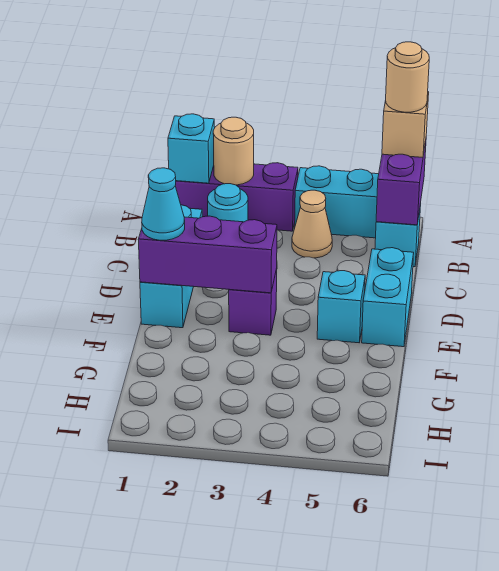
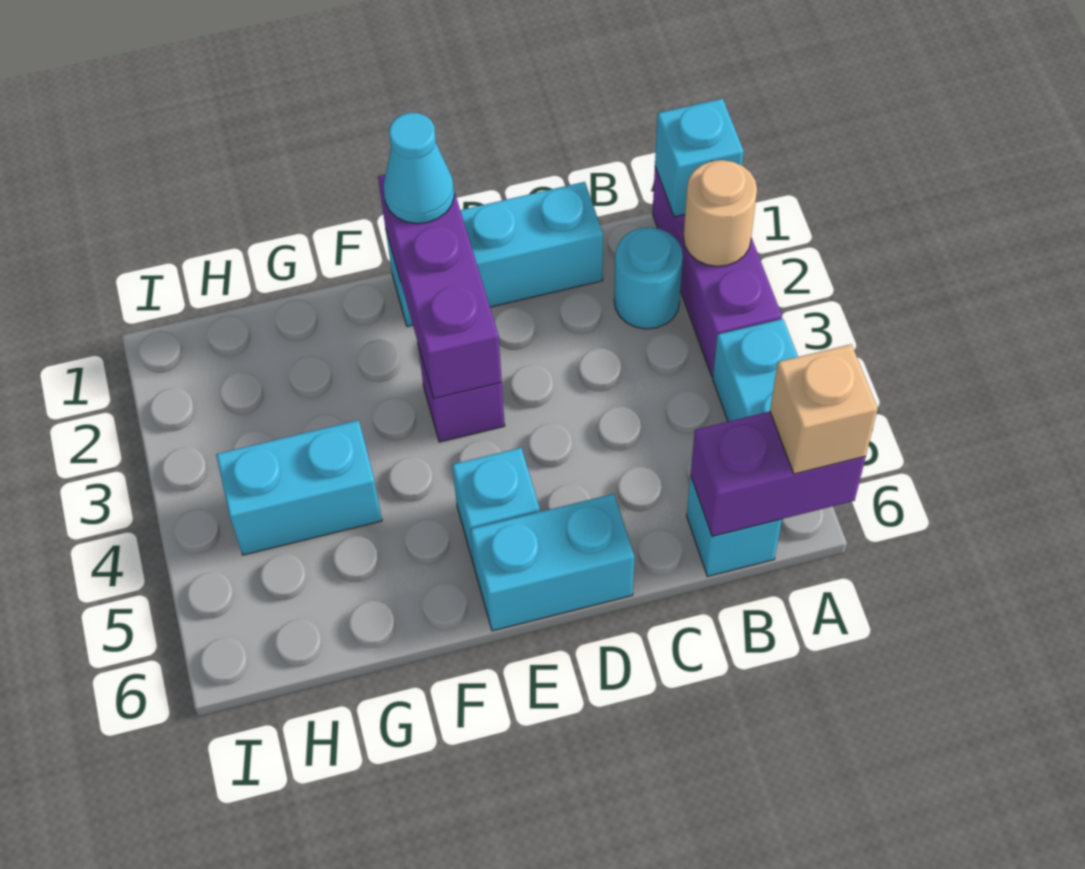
tan 1x1 round brick [386,42,429,112] -> none
tan 1x1 cone [292,190,332,258] -> none
none -> cyan 1x2 brick [216,420,382,555]

